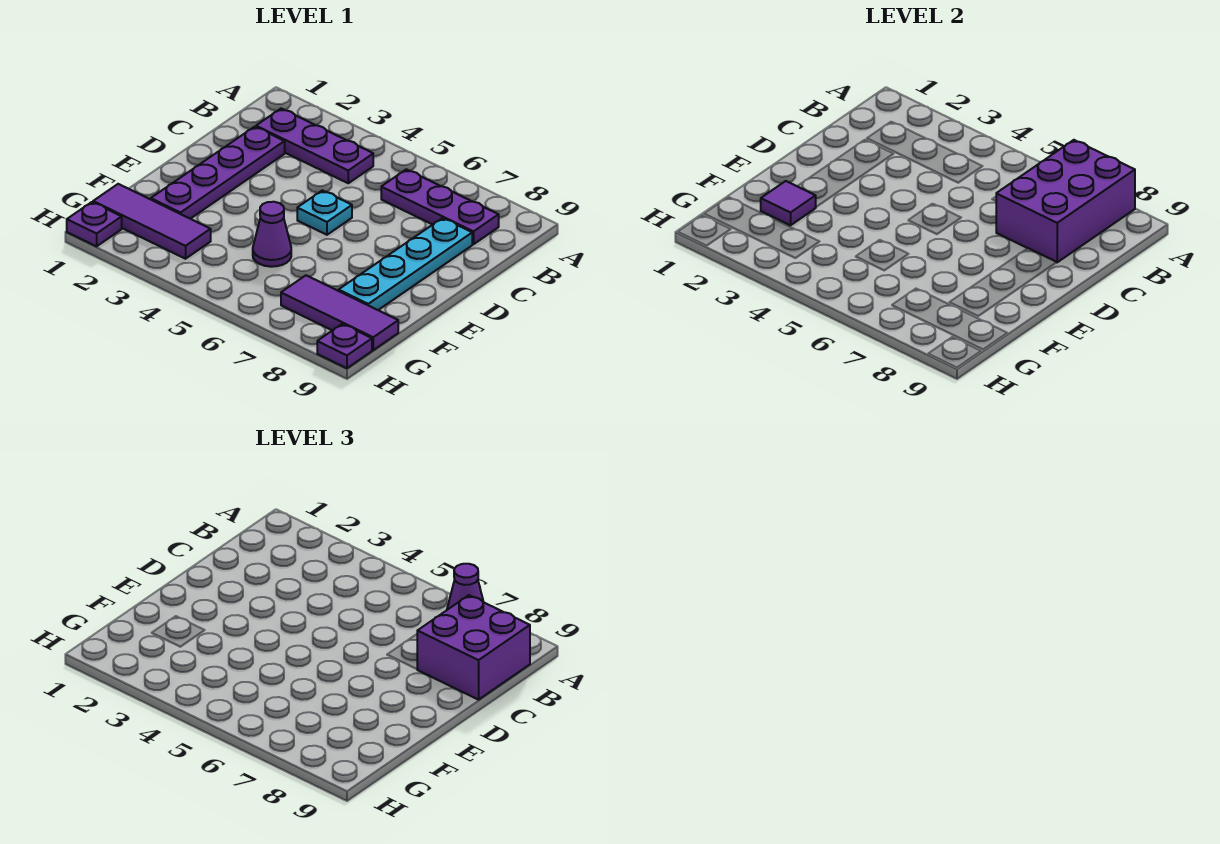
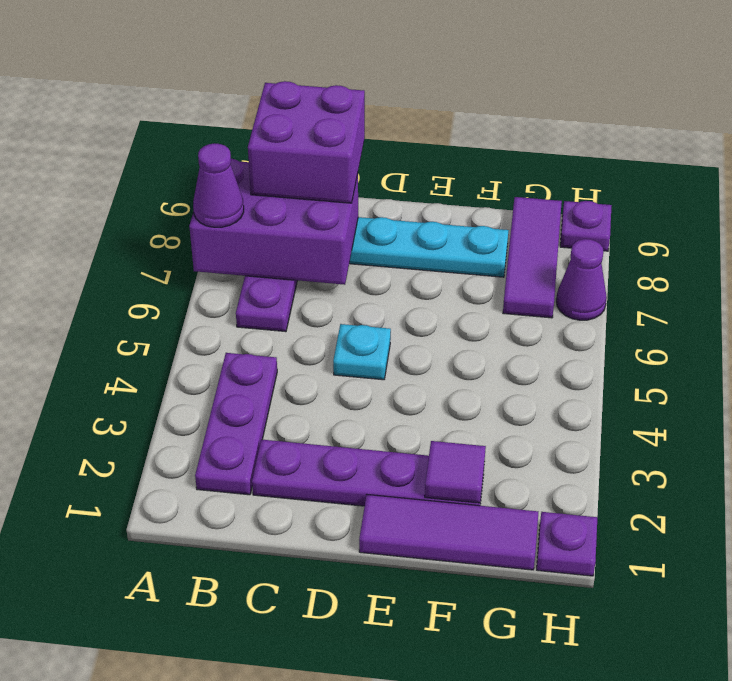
purple 1x1 cone [253,202,291,267] -> purple 1x1 cone moved to [556,239,607,320]
purple 1x3 tile [93,184,211,259] -> purple 1x3 tile turned to [359,495,538,570]

